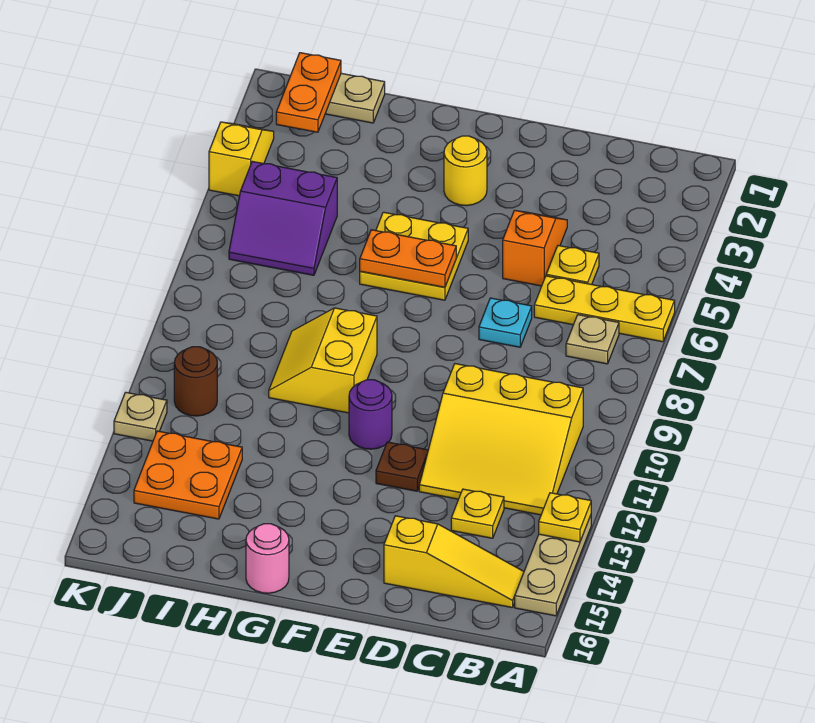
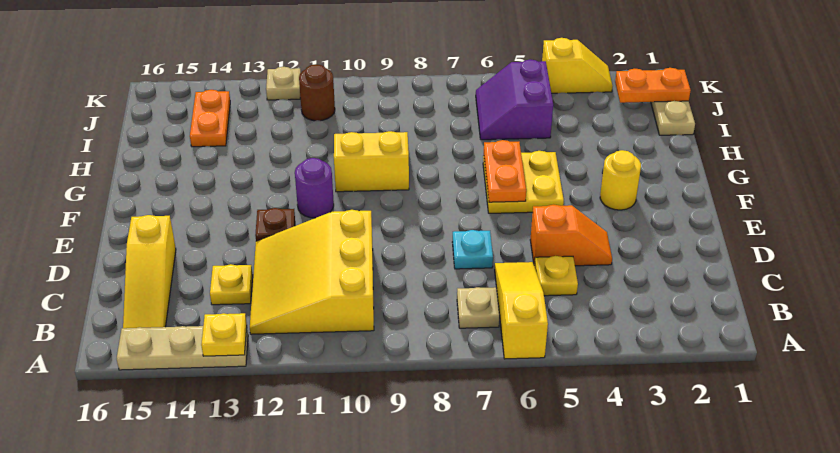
yellow 1x3 plate [534,276,675,342] -> yellow 1x3 slope [495,262,548,359]
pink 1x1 round brick [246,524,289,593] -> none
orange 2x2 plate [134,431,242,519] -> orange 1x2 plate [190,90,230,147]

